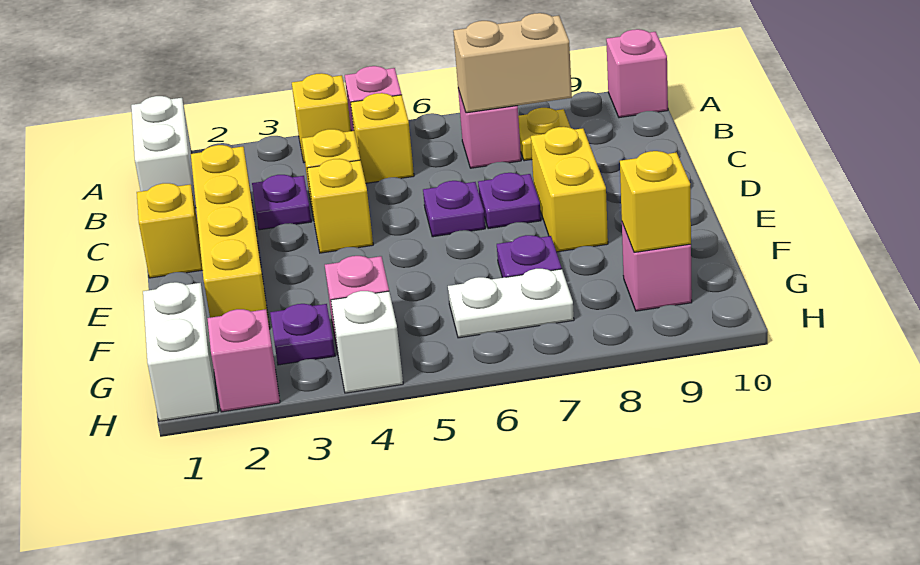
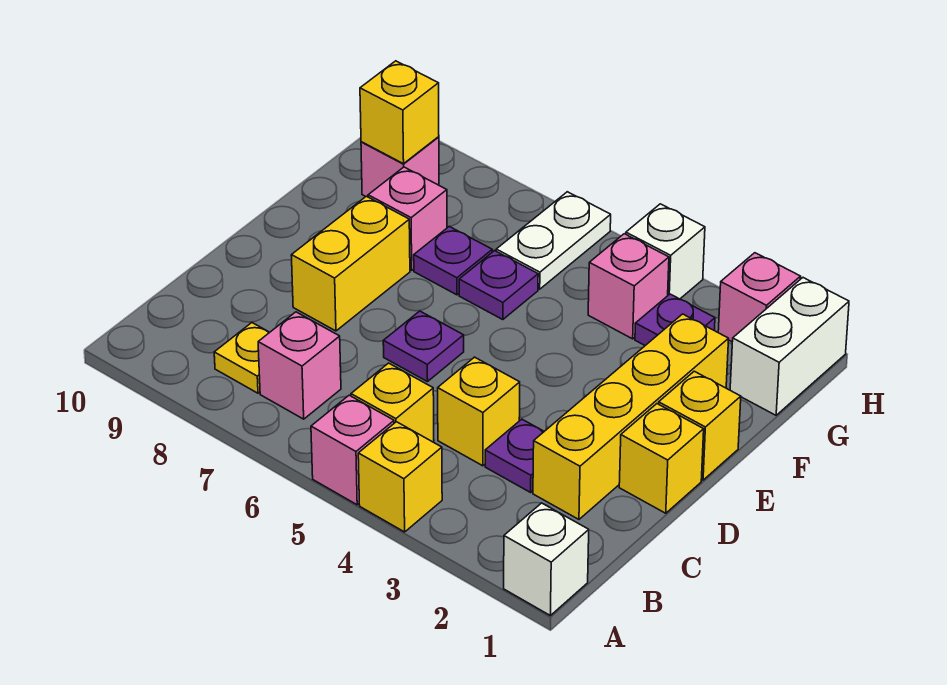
white 1x2 brick [131,96,196,208] -> white 1x1 brick [504,503,589,615]
pink 1x1 brick [606,29,668,118] -> pink 1x1 brick moved to [368,167,447,270]
tan 1x2 brick [453,13,572,113] -> none
yellow 1x1 brick [307,159,373,253] -> yellow 1x1 brick moved to [659,371,741,480]
purple 1x1 plate [478,173,541,229] -> purple 1x1 plate moved to [459,251,538,320]
white 1x2 plate [448,269,574,338] -> white 1x2 plate turned to [496,192,611,289]

